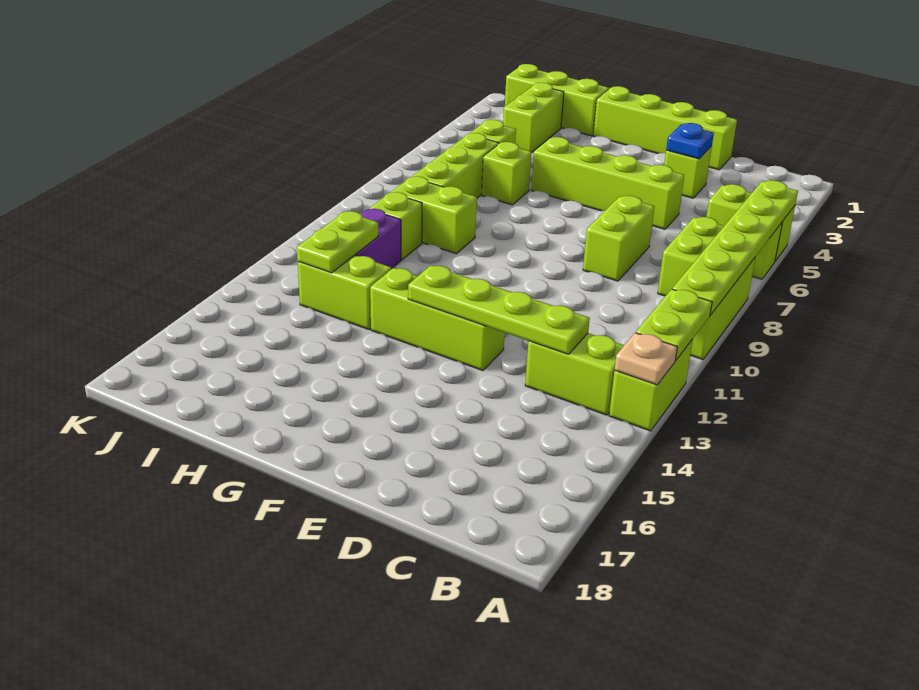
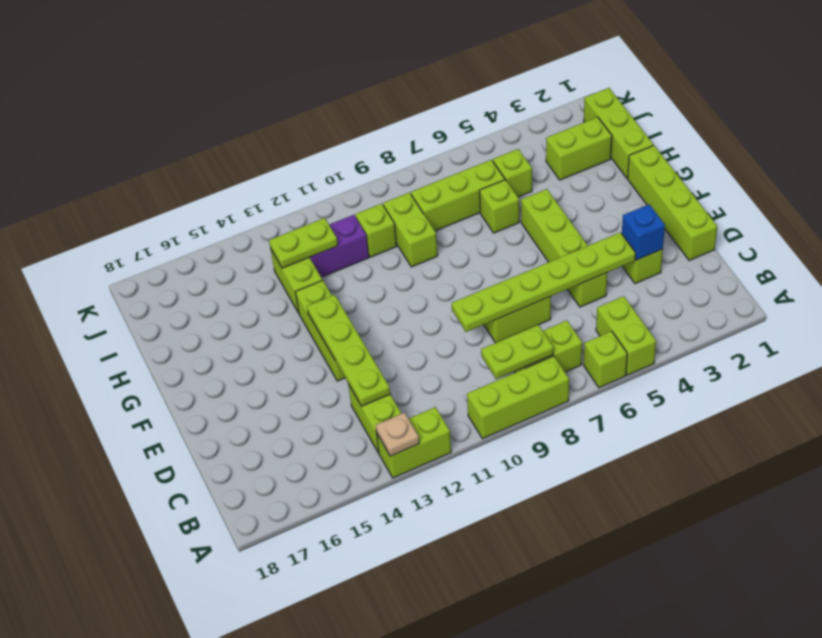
lime 1x6 plate [672,180,798,315] -> lime 1x6 plate moved to [452,232,636,332]
lime 1x2 plate [636,289,712,360] -> lime 1x2 plate moved to [481,325,553,379]
blue 1x1 plate [666,123,714,159] -> blue 1x1 brick [622,204,665,260]

